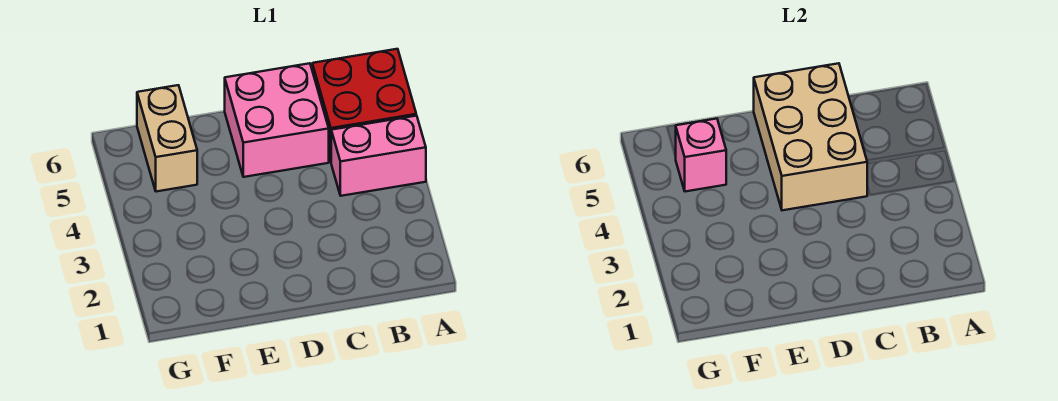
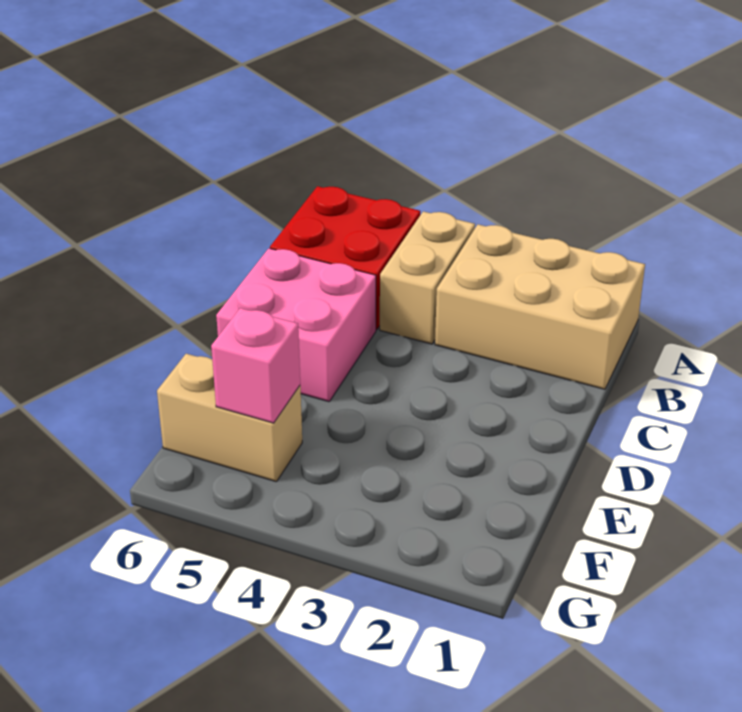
pink 1x2 brick [331,116,426,196] -> tan 1x2 brick [380,211,475,344]
tan 2x3 brick [754,63,867,210] -> tan 2x3 brick moved to [435,225,645,389]

